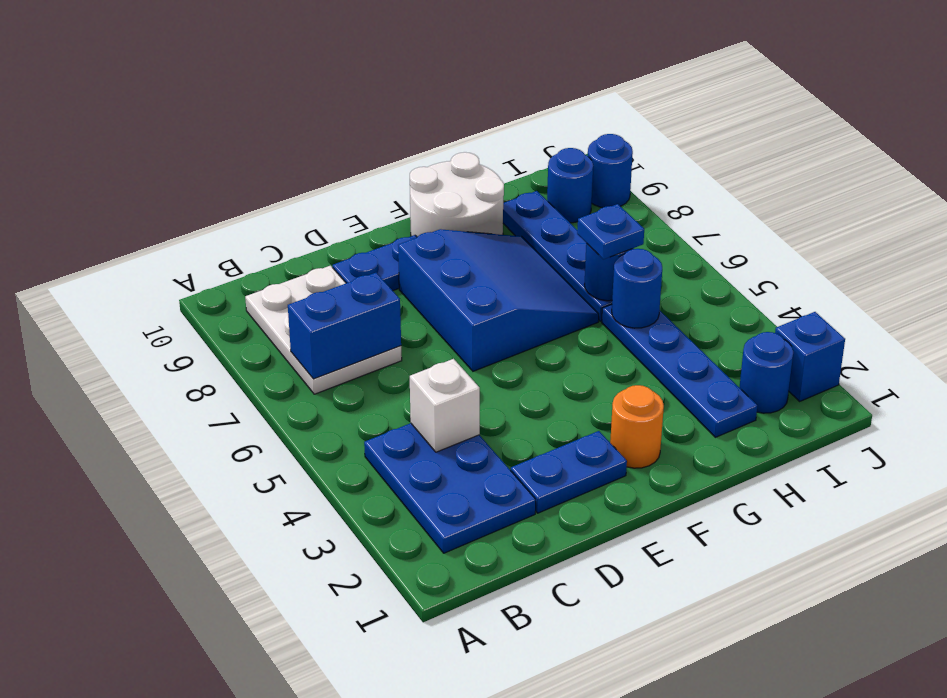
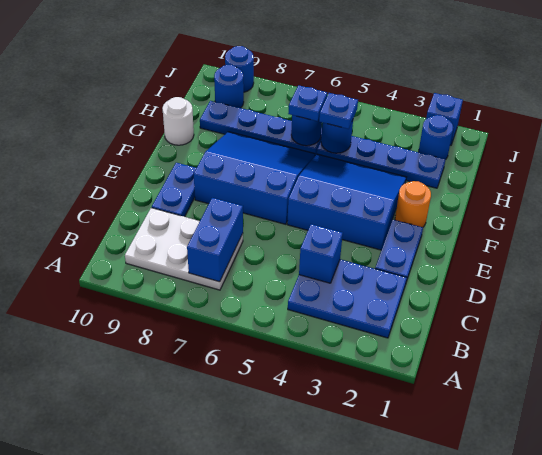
white 1x1 brick [410,359,480,452] -> blue 1x1 brick [299,224,343,283]
none -> blue 3x3 slope [287,154,406,250]
white 2x2 round brick [410,152,504,237] -> white 1x1 round brick [162,97,194,145]
none -> blue 1x1 plate [319,93,358,129]

